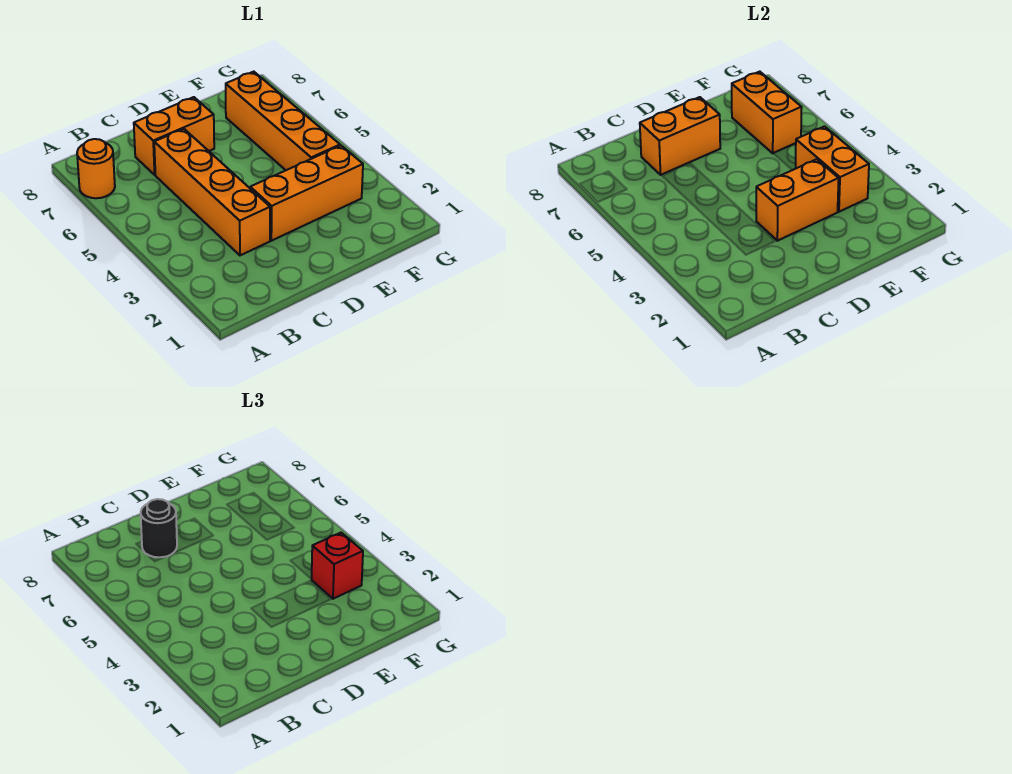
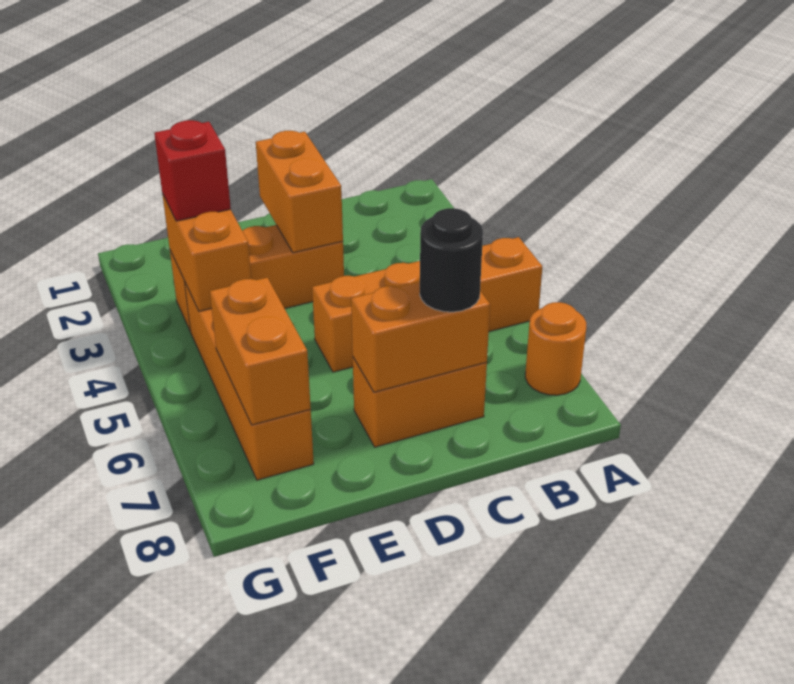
orange 1x4 brick [154,129,270,255] -> orange 1x4 brick turned to [312,237,542,372]
orange 1x2 brick [756,159,839,241] -> orange 1x2 brick turned to [256,131,343,253]

